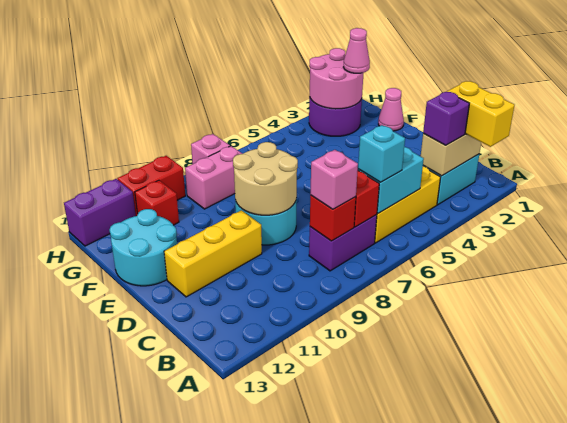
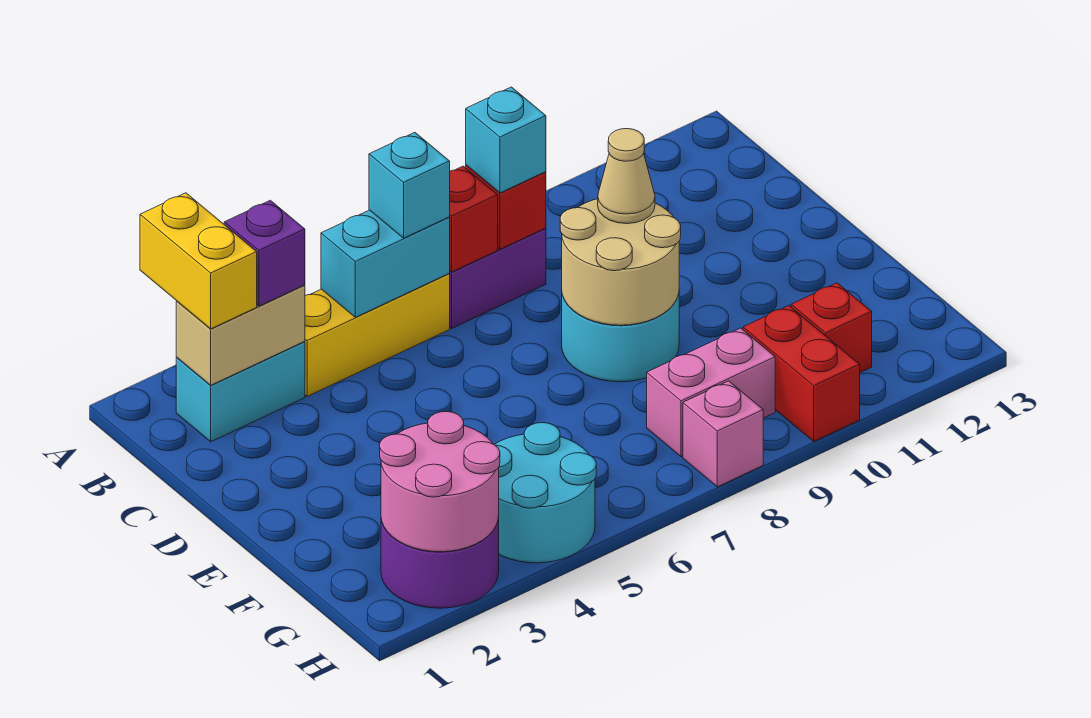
pink 1x1 brick [310,150,358,209] -> cyan 1x1 brick [466,87,546,193]
none -> tan 1x1 cone [598,129,655,224]
yellow 1x3 brick [164,210,262,297] -> none
cyan 2x2 round brick [110,209,177,286] -> cyan 2x2 round brick moved to [494,423,596,563]
pink 1x1 cone [378,88,404,131] -> none
pink 1x1 cone [343,28,370,73] -> none
red 1x2 brick [117,156,185,216] -> red 1x2 brick turned to [743,306,860,441]
purple 1x2 brick [64,179,136,246] -> none

